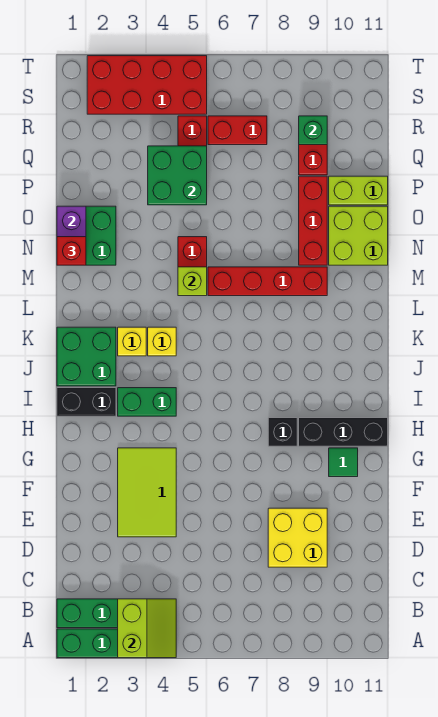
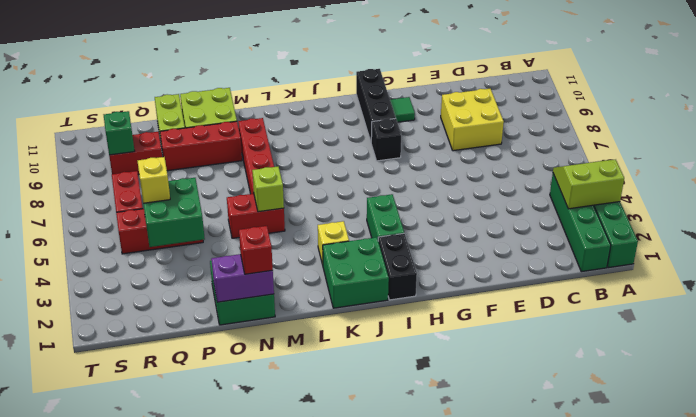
lime 2x3 tile [118,448,176,537] -> none
yellow 1x1 brick [148,327,176,356] -> yellow 1x1 brick moved to [138,157,170,203]
red 2x4 brick [87,56,207,114] -> none

